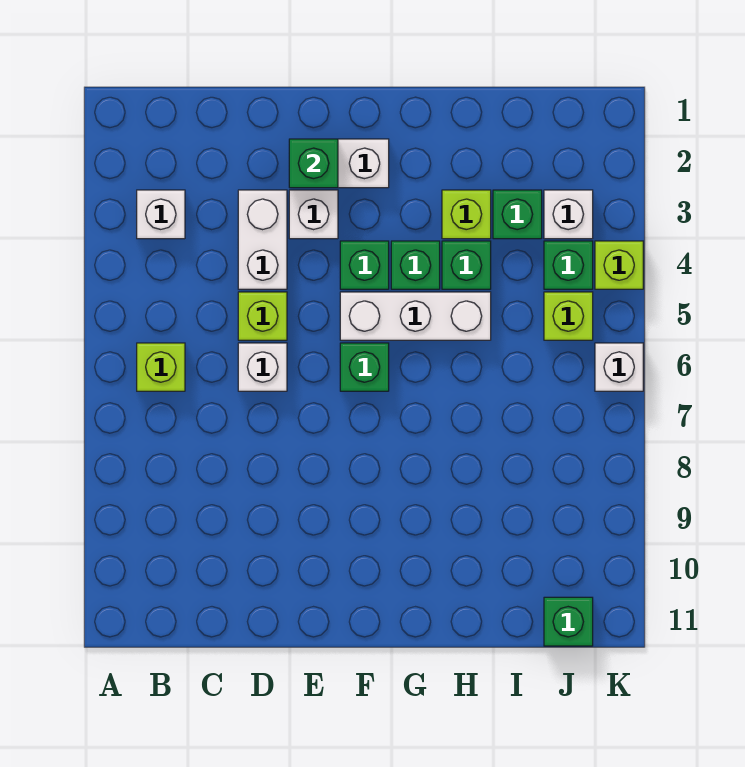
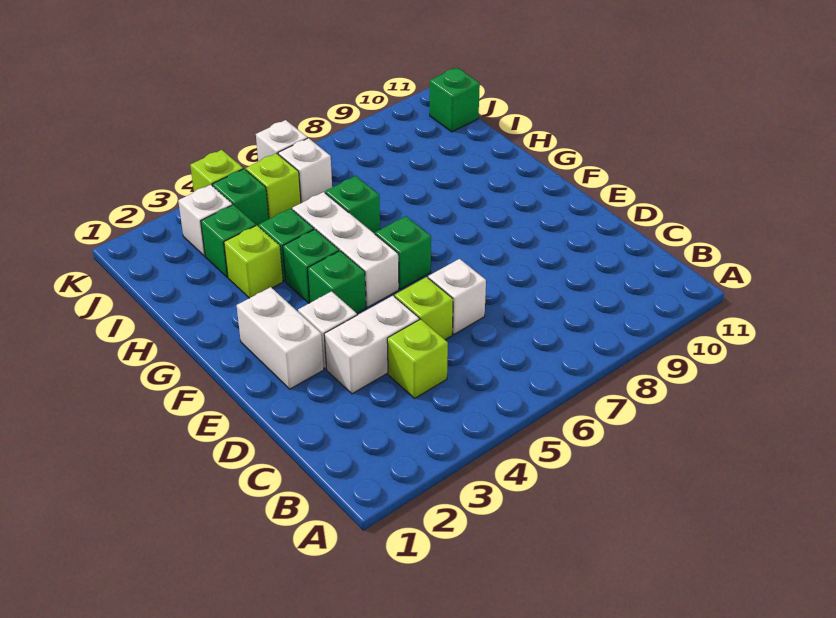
white 1x1 brick [137,190,185,239] -> white 1x1 brick moved to [278,138,332,203]
lime 1x1 brick [137,343,185,391] -> lime 1x1 brick moved to [387,319,448,398]
green 1x1 brick [289,139,338,188] -> green 1x1 brick moved to [325,176,380,234]

